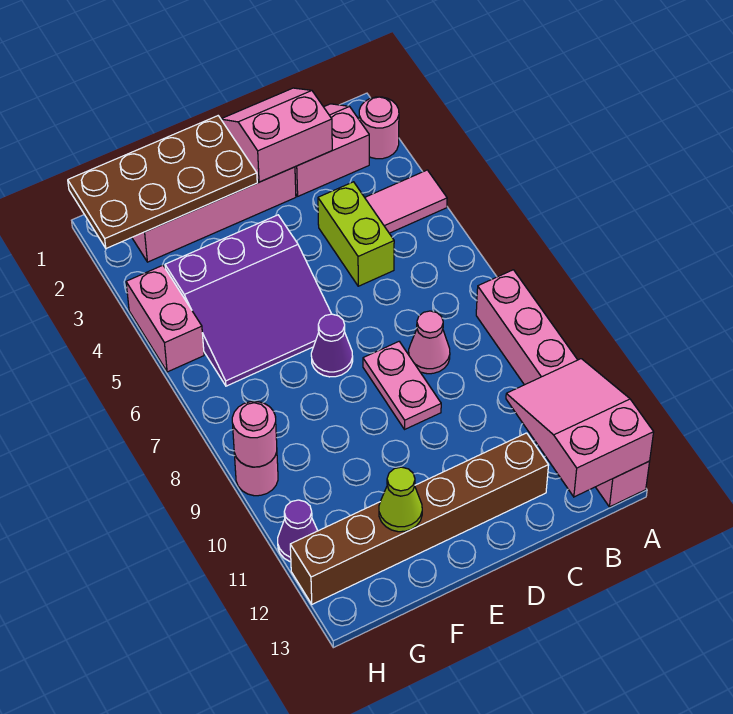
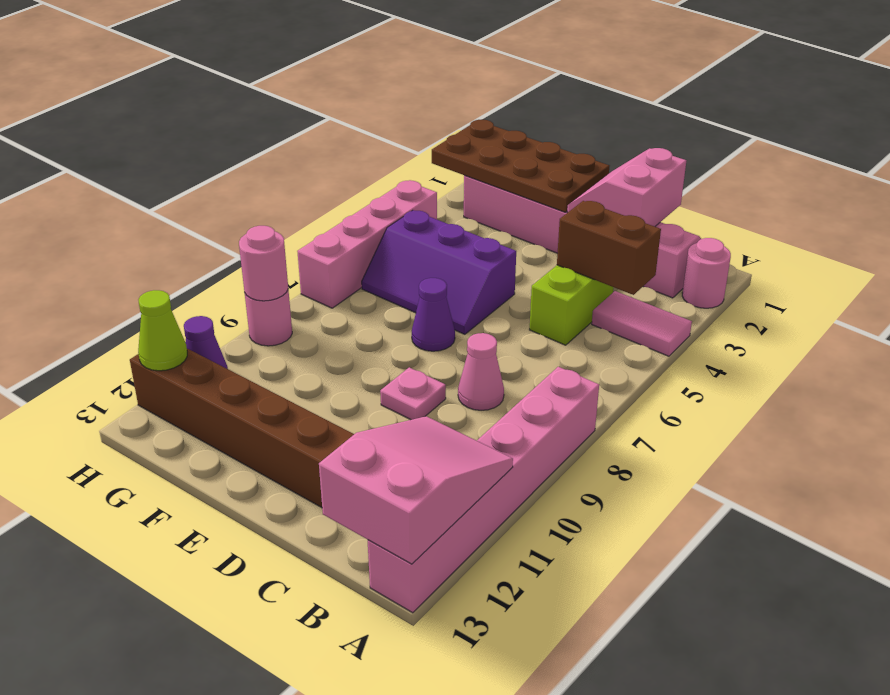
none -> brown 1x2 brick [557,201,661,295]
pink 2x2 slope [221,88,332,182] -> pink 2x2 slope turned to [567,148,686,227]
pink 1x2 plate [363,342,441,430] -> pink 1x1 plate [380,367,446,420]
purple 3x3 slope [165,215,331,386] -> purple 2x3 slope [362,210,516,334]
lime 1x1 cone [379,467,422,532] -> lime 1x1 cone moved to [138,290,187,371]
pink 1x2 brick [126,265,204,372] -> pink 1x4 brick [297,180,437,308]

